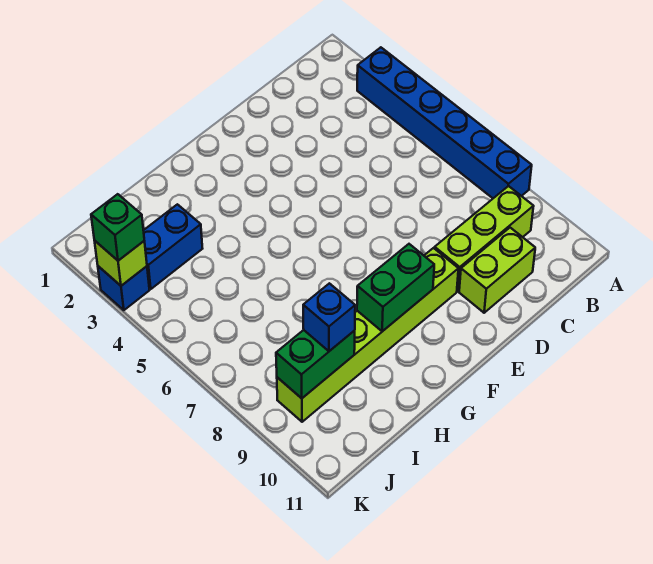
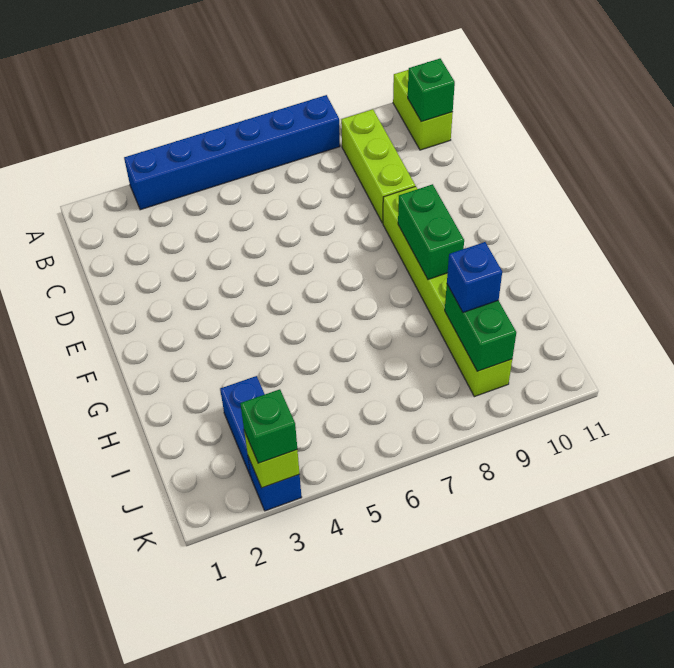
none -> green 1x1 brick [408,59,455,122]
lime 1x2 brick [459,228,535,313] -> lime 1x2 brick moved to [393,70,453,150]

